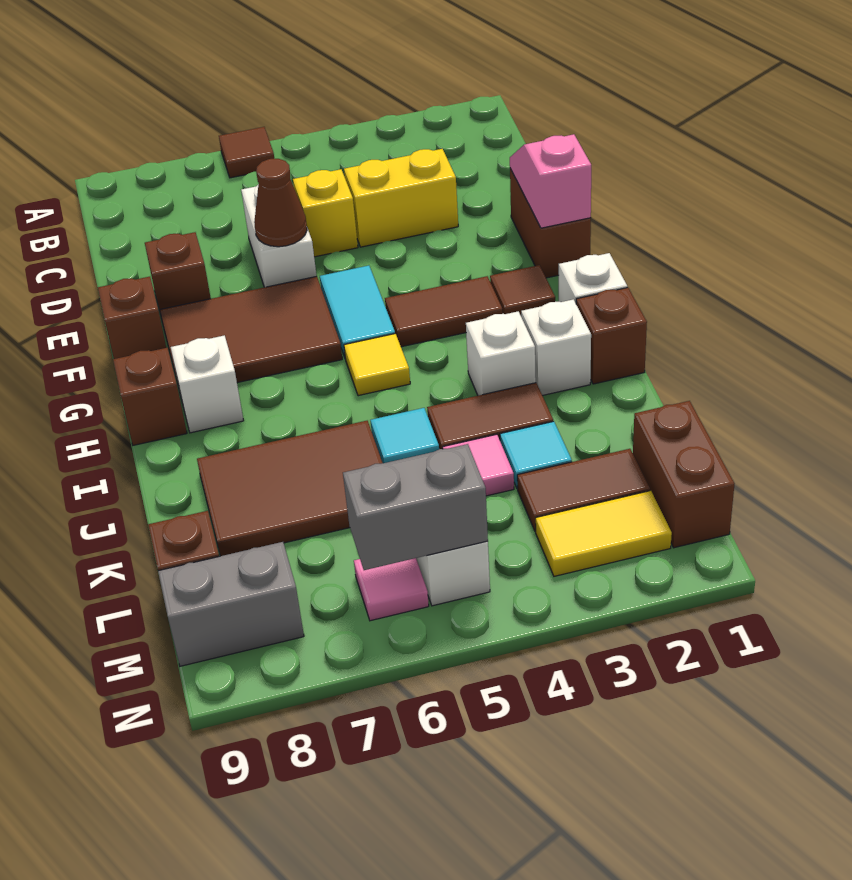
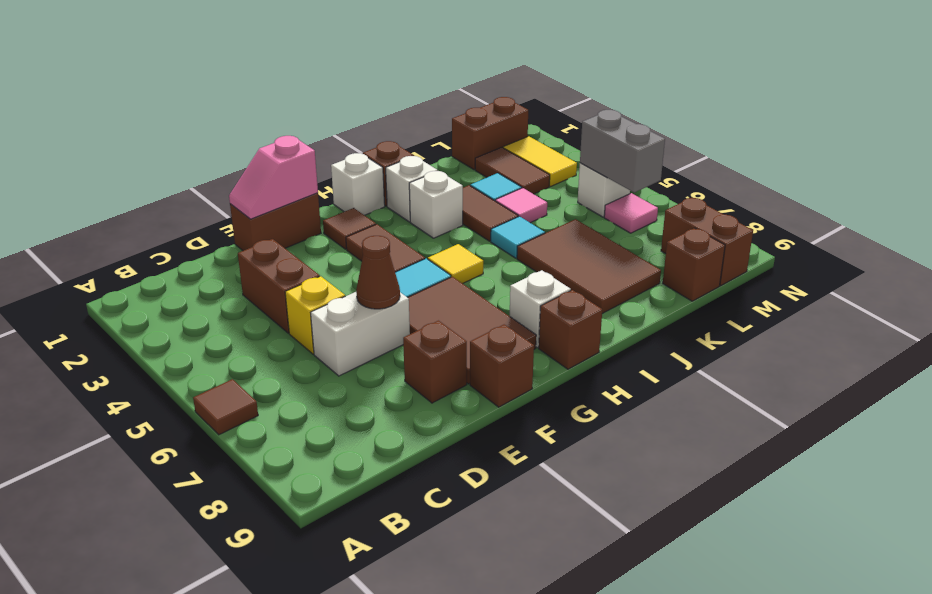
yellow 1x2 brick [344,149,458,247] -> brown 1x2 brick [238,239,320,333]
grey 1x2 brick [158,542,304,666] -> brown 1x2 brick [661,198,753,286]

